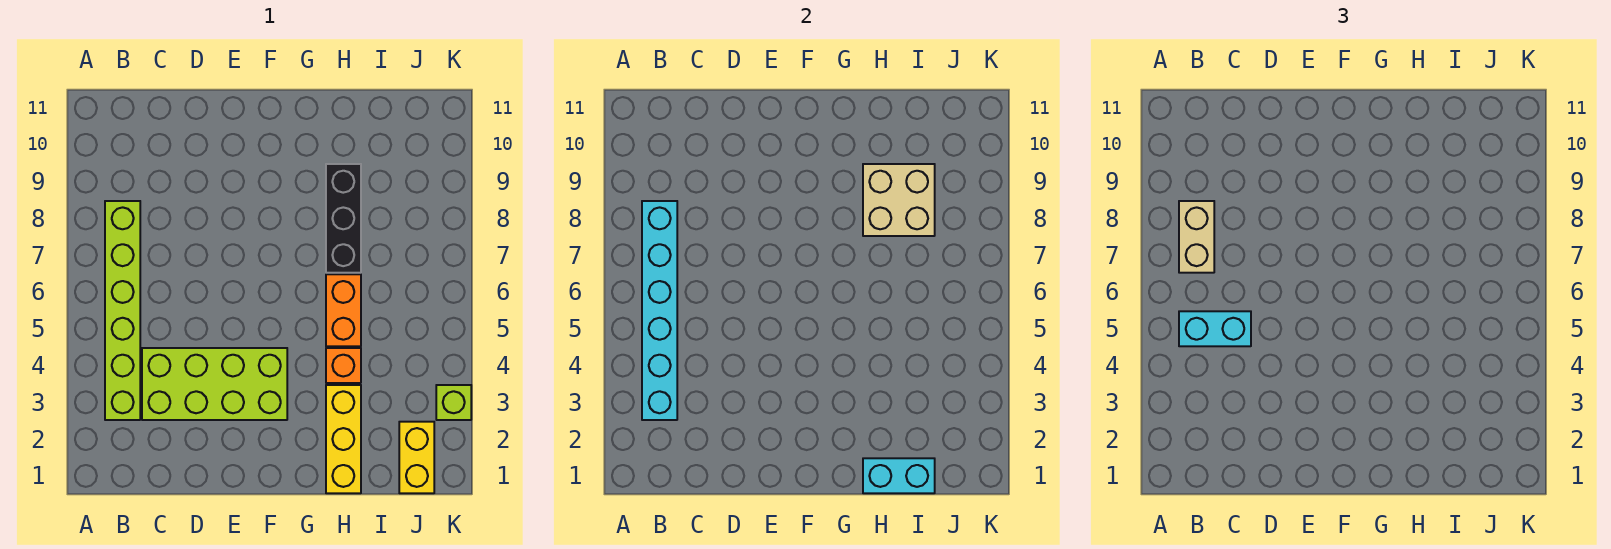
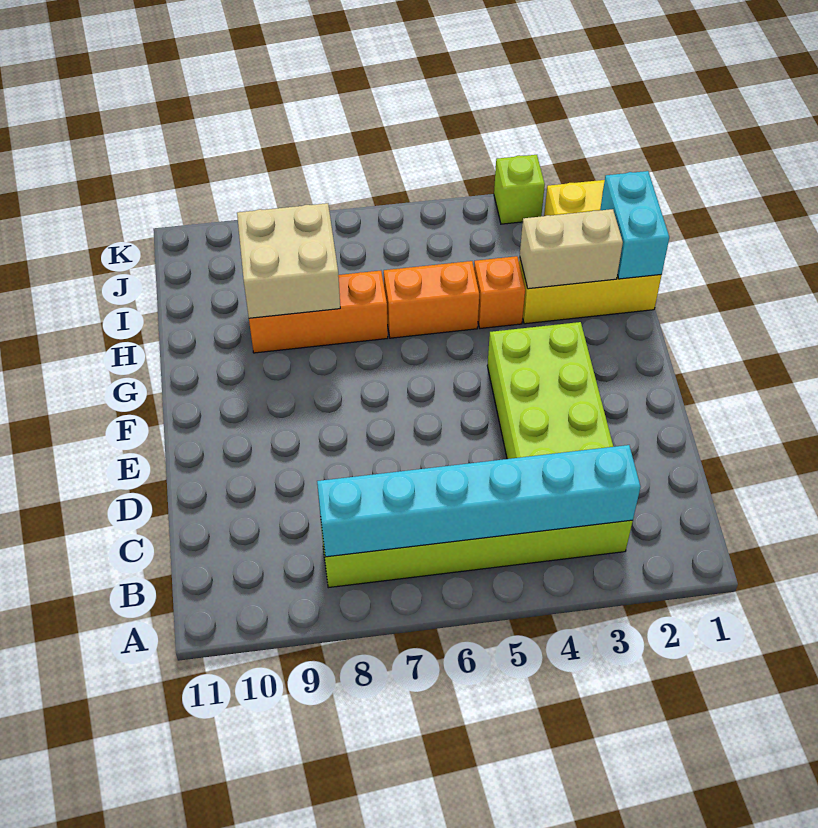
cyan 1x2 brick [1179,311,1251,346] -> none
tan 1x2 brick [1179,201,1214,273] -> tan 1x2 brick moved to [520,209,623,289]
black 1x3 brick [326,164,361,273] -> orange 1x3 brick [249,271,388,353]

